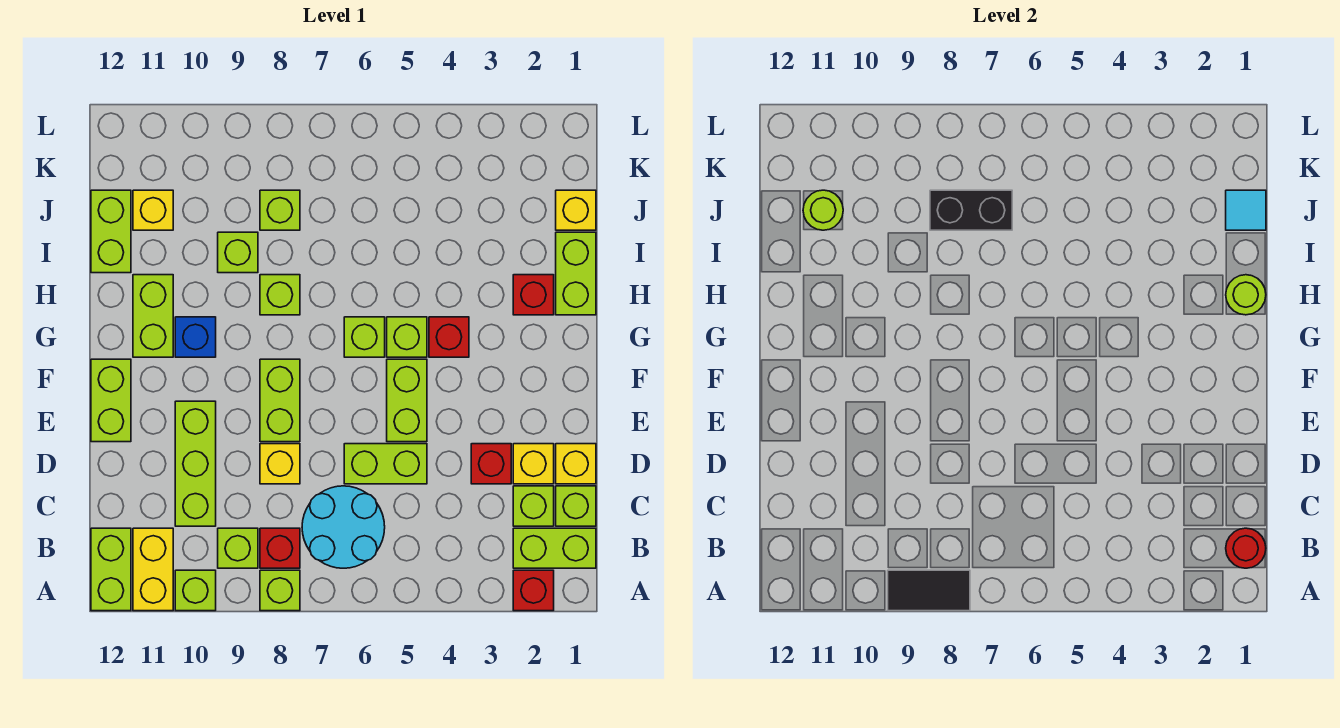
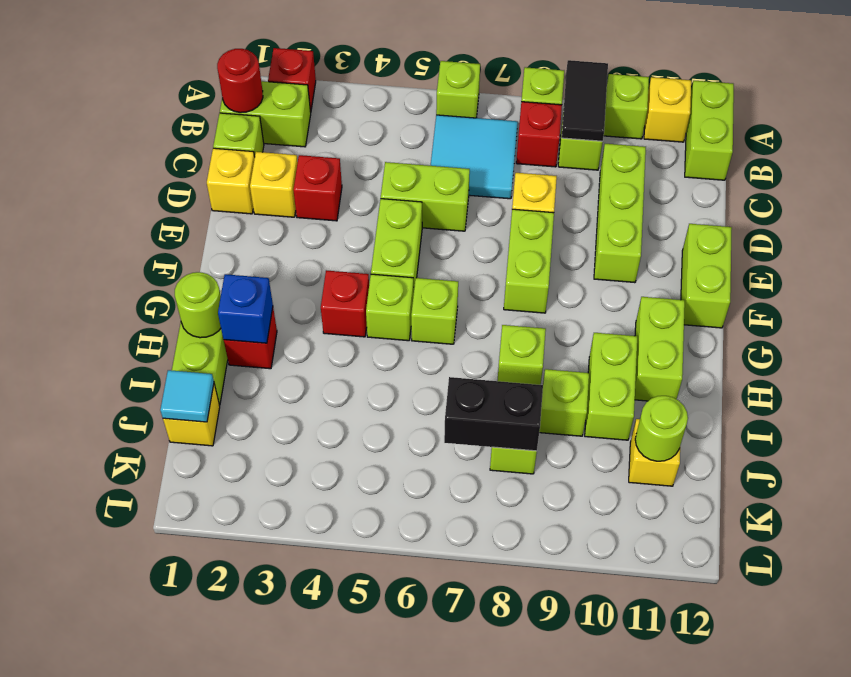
black 1x2 tile [888,570,970,611] -> black 1x2 tile turned to [562,60,608,141]
yellow 1x2 brick [133,528,173,611] -> yellow 1x1 brick [644,77,691,142]
cyan 2x2 round brick [302,486,385,568] -> cyan 2x2 tile [431,115,518,199]
lime 1x1 brick [513,486,554,526] -> lime 1x1 brick moved to [436,61,480,118]
blue 1x1 brick [175,317,216,357] -> blue 1x1 brick moved to [218,274,273,343]
lime 1x2 brick [91,190,131,273] -> lime 1x2 brick moved to [585,333,637,440]

